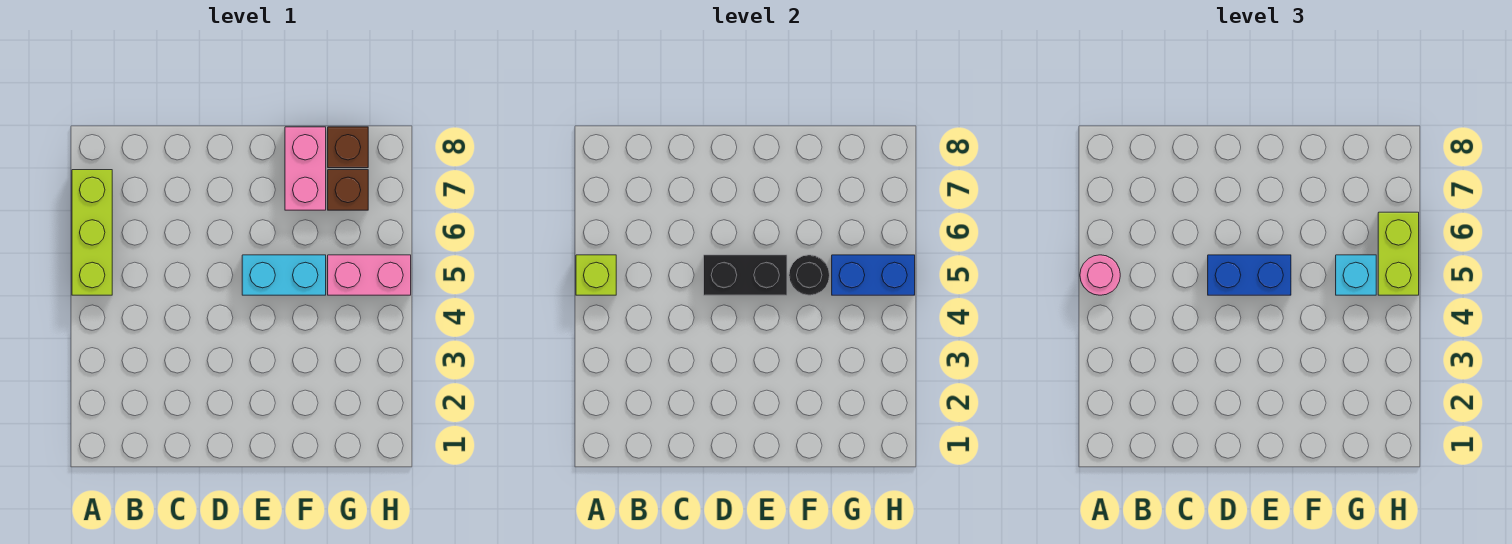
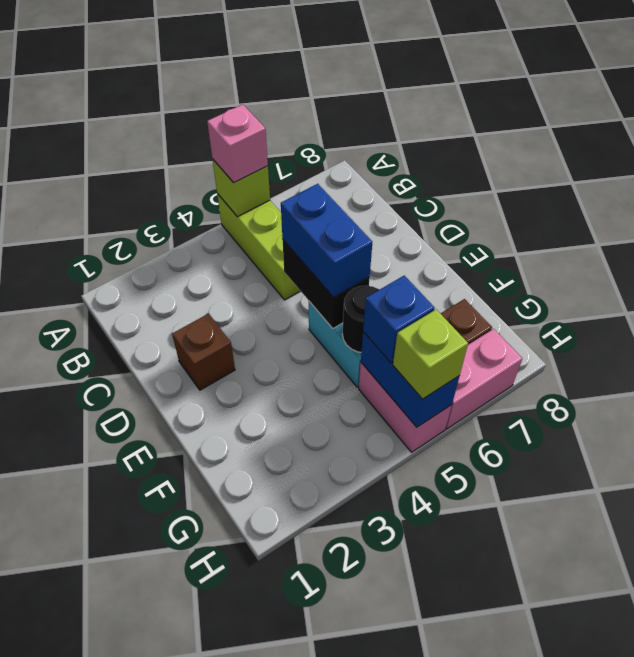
lime 1x3 brick [72,170,112,295] -> lime 1x3 brick turned to [217,194,300,300]
pink 1x1 round brick [1080,255,1120,295] -> pink 1x1 brick [207,104,268,183]
pink 1x2 brick [285,127,326,210] -> pink 1x2 brick moved to [446,329,522,429]
cyan 1x1 brick [1336,255,1376,295] -> blue 1x1 brick [363,276,434,363]
brown 1x1 brick [328,127,368,168] -> brown 1x1 brick moved to [172,314,235,390]
lime 1x2 brick [1378,212,1419,295] -> lime 1x1 brick [393,309,468,399]

